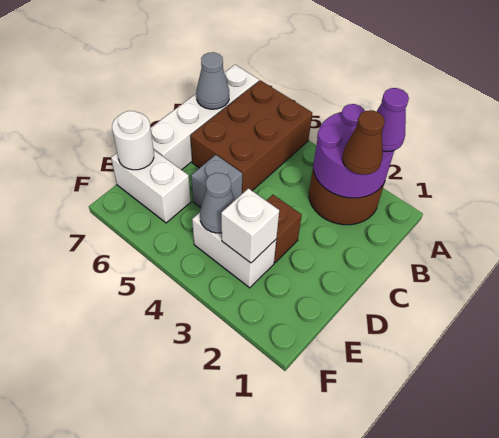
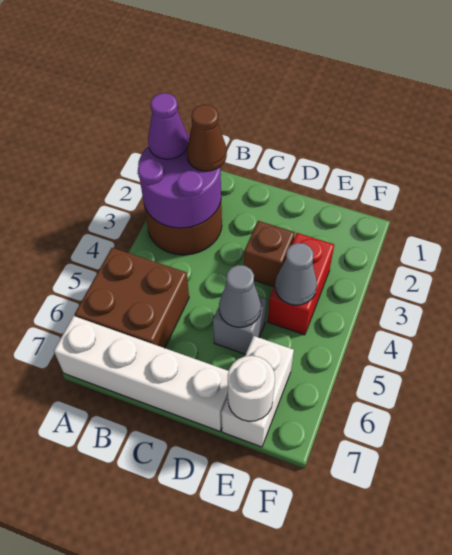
brown 2x3 brick [190,80,312,194] -> brown 2x2 brick [75,248,189,348]
grey 1x1 cone [196,52,229,109] -> grey 1x1 cone moved to [219,265,261,327]
white 1x2 brick [192,213,276,288] -> red 1x2 brick [268,233,334,335]
white 1x1 brick [221,188,279,263] -> none

